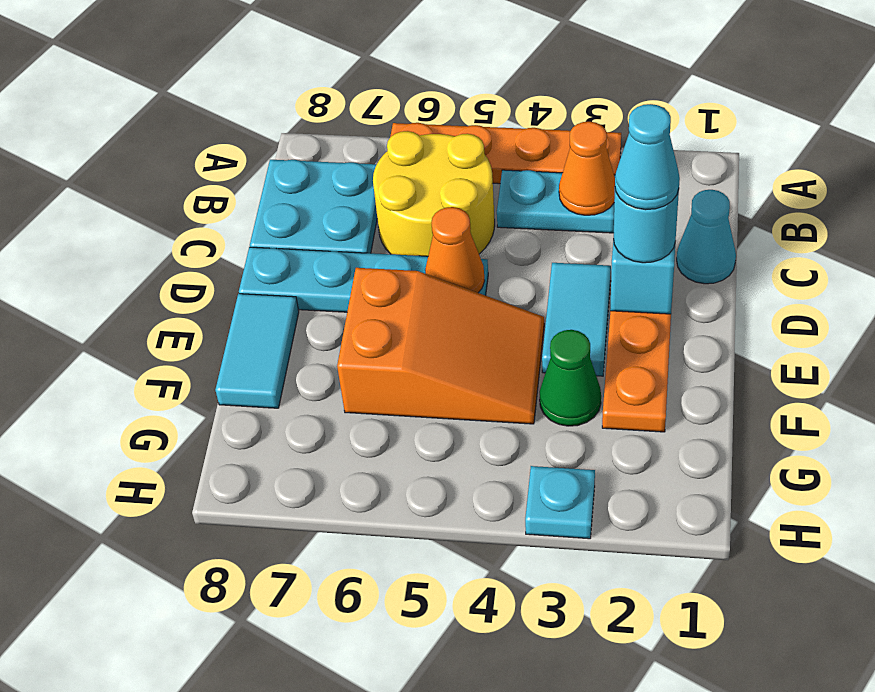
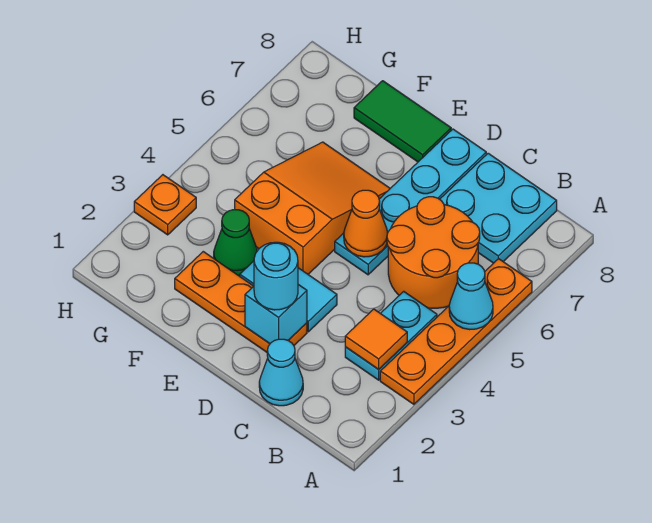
orange 1x1 cone [559,122,615,215] -> orange 1x1 tile [345,309,407,369]
yellow 2x2 round brick [373,131,495,256] -> orange 2x2 round brick [387,197,480,308]
cyan 1x1 cone [615,104,680,210] -> cyan 1x1 cone moved to [449,263,493,330]
orange 2x3 slope [337,268,544,424] -> orange 2x3 slope turned to [235,142,390,274]
cyan 1x2 tile [215,294,299,408] -> green 1x2 tile [354,81,451,162]
cyan 1x1 plate [525,466,595,539] -> orange 1x1 plate [134,175,196,235]

